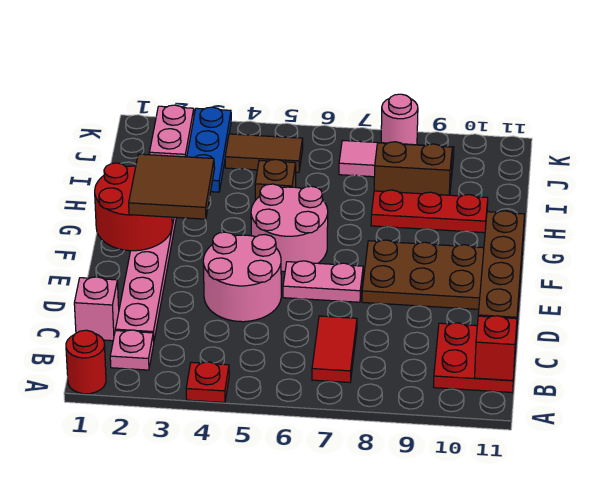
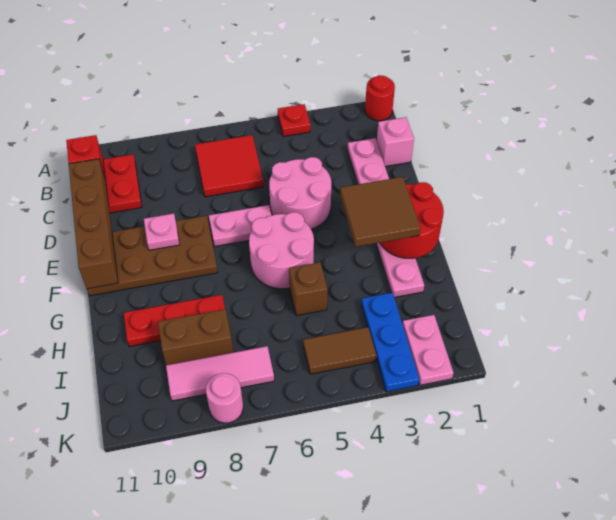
pink 1x1 plate [110,330,154,370] -> pink 1x1 plate moved to [144,214,180,250]
red 1x2 tile [312,316,357,382] -> red 2x2 tile [195,135,264,197]

